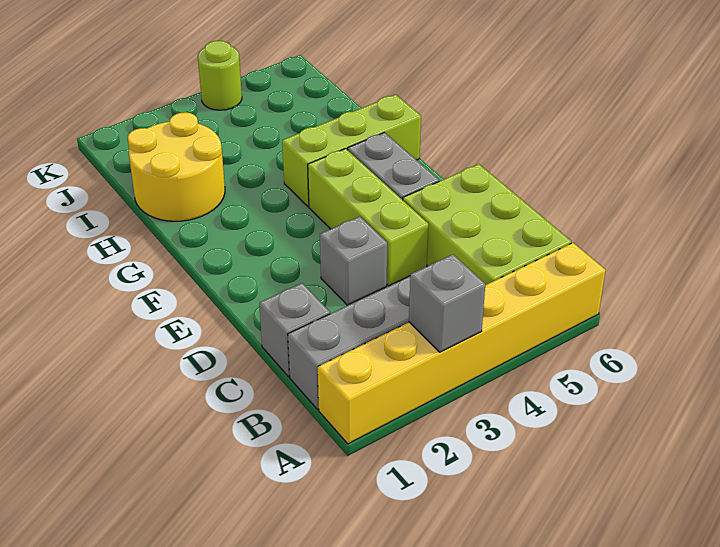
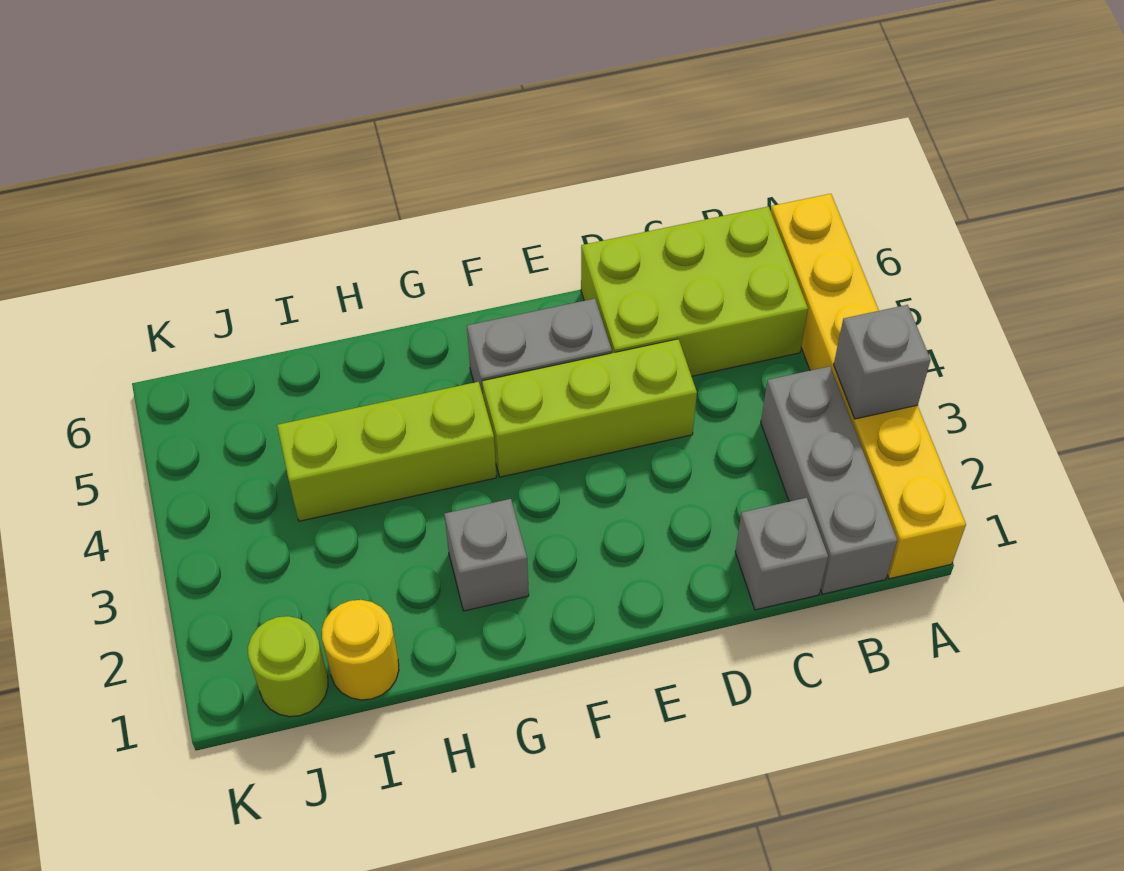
grey 1x1 brick [320,216,387,305] -> grey 1x1 brick moved to [444,499,529,611]
lime 1x3 brick [282,95,421,207] -> lime 1x3 brick turned to [277,382,496,521]
yellow 2x2 round brick [128,112,225,221] -> yellow 1x1 round brick [322,600,399,700]
lime 1x1 round brick [198,41,242,110] -> lime 1x1 round brick moved to [248,616,328,717]

